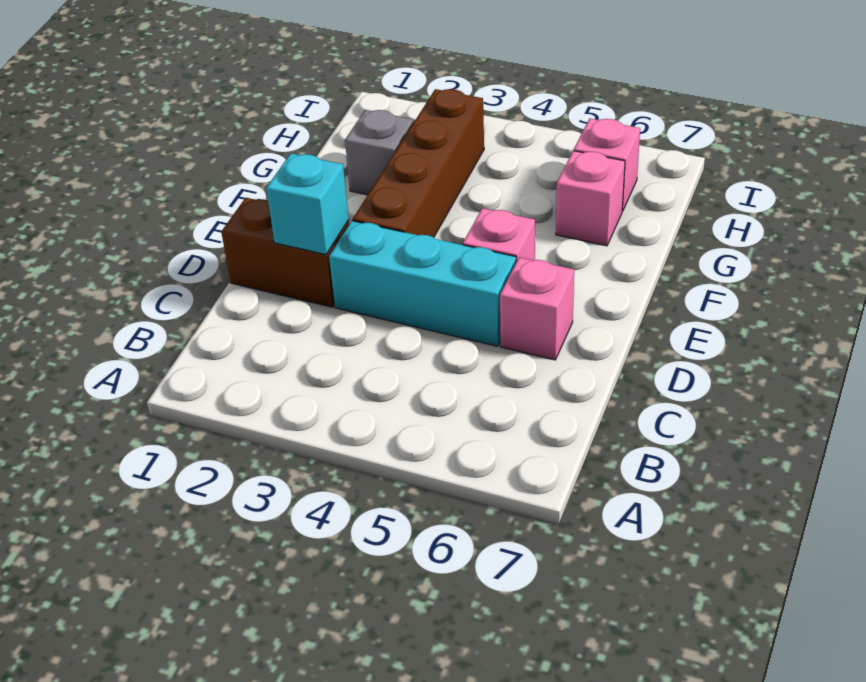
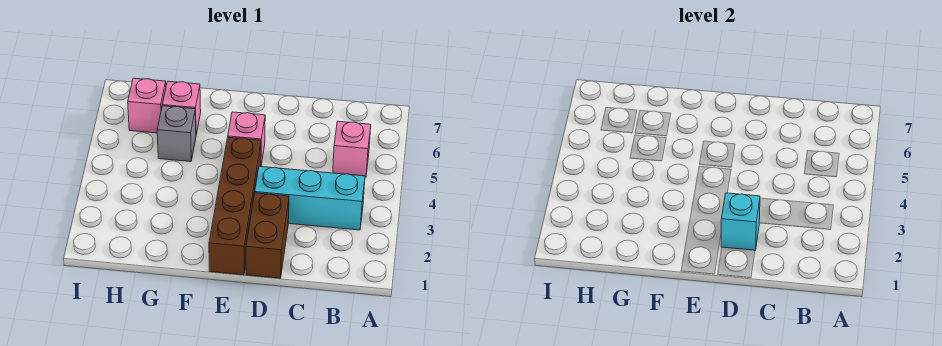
cyan 1x3 brick [329,221,516,346] -> cyan 1x3 brick turned to [255,166,365,230]
pink 1x1 brick [500,257,574,360] -> pink 1x1 brick moved to [333,121,371,177]
brown 1x4 brick [353,89,484,237] -> brown 1x4 brick turned to [209,137,261,275]
grey 1x1 brick [345,110,413,195] -> grey 1x1 brick moved to [157,106,196,162]

